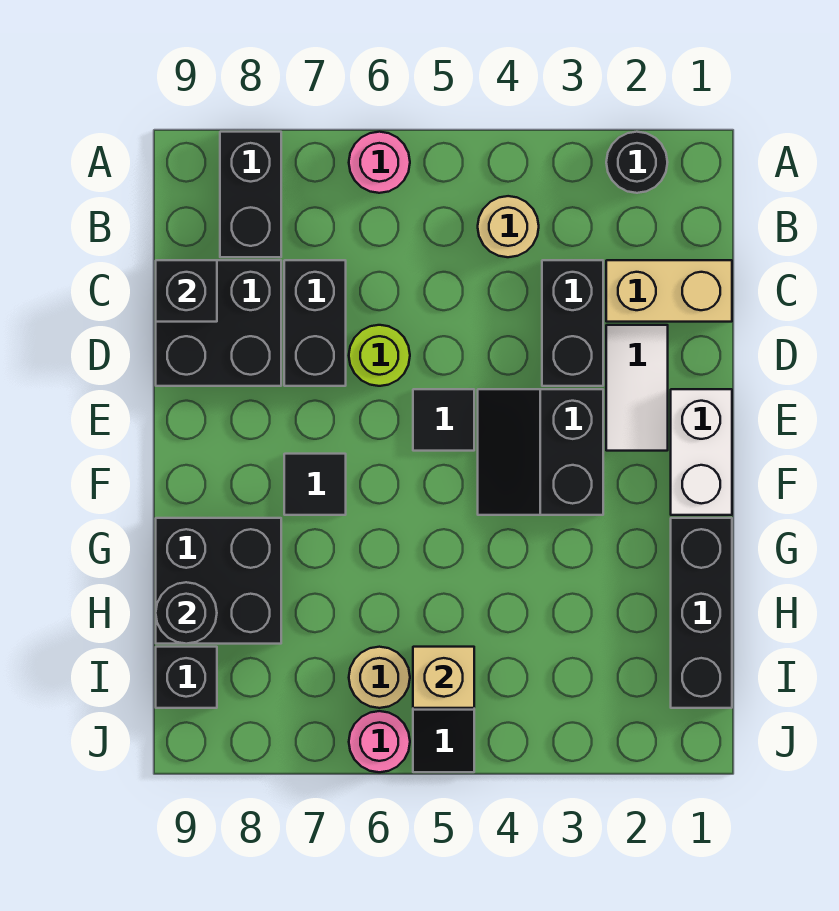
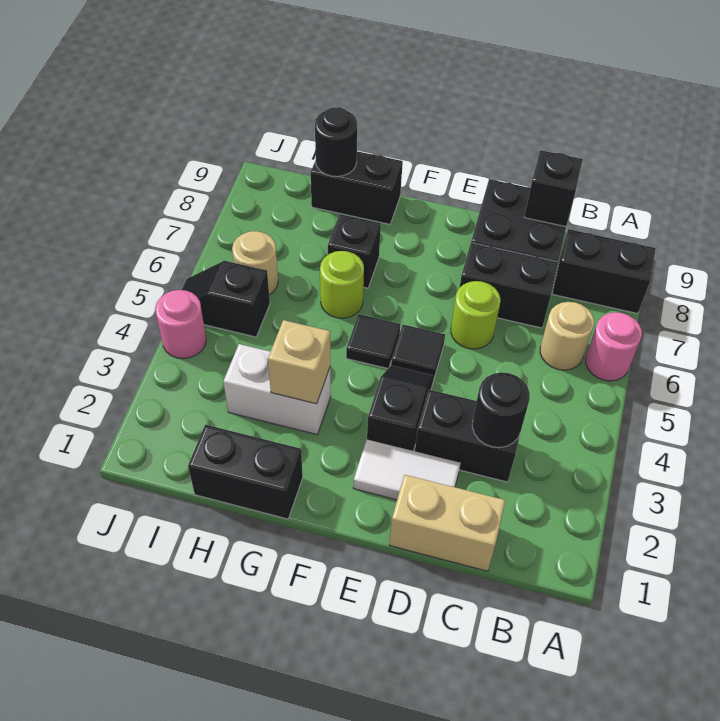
black 1x1 round brick [606,132,668,193] -> black 1x1 round brick moved to [472,372,530,448]
tan 1x1 round brick [478,196,539,257] -> tan 1x1 round brick moved to [540,302,594,370]
tan 1x2 brick [606,260,732,322] -> tan 1x2 brick turned to [389,475,505,571]
white 1x2 brick [671,389,732,515] -> white 1x2 brick moved to [223,344,331,435]
black 2x2 slope [478,389,603,515] -> black 1x2 slope [367,366,434,451]
black 1x1 tile [284,454,346,515] -> black 1x1 tile moved to [346,314,400,368]
black 1x3 brick [671,518,732,708] -> black 1x2 brick [188,425,303,519]
none -> lime 1x1 round brick [320,251,364,318]
black 2x2 brick [156,518,281,644] -> black 1x2 brick [311,151,403,224]
tan 1x1 brick [413,647,474,708] -> tan 1x1 brick moved to [268,320,330,404]
black 1x1 brick [156,647,217,708] -> black 1x1 brick moved to [328,214,381,288]
pink 1x1 round brick [349,711,410,772] -> pink 1x1 round brick moved to [155,290,206,359]

